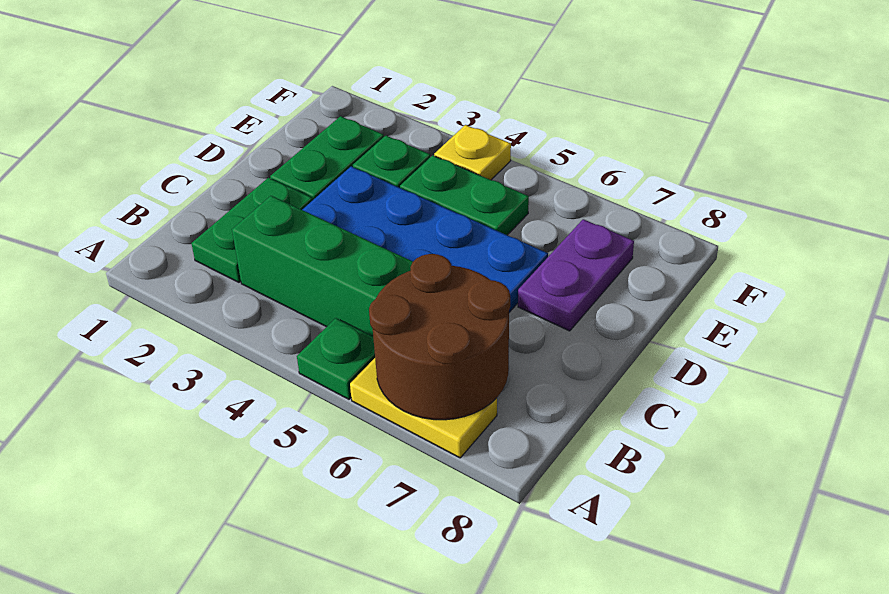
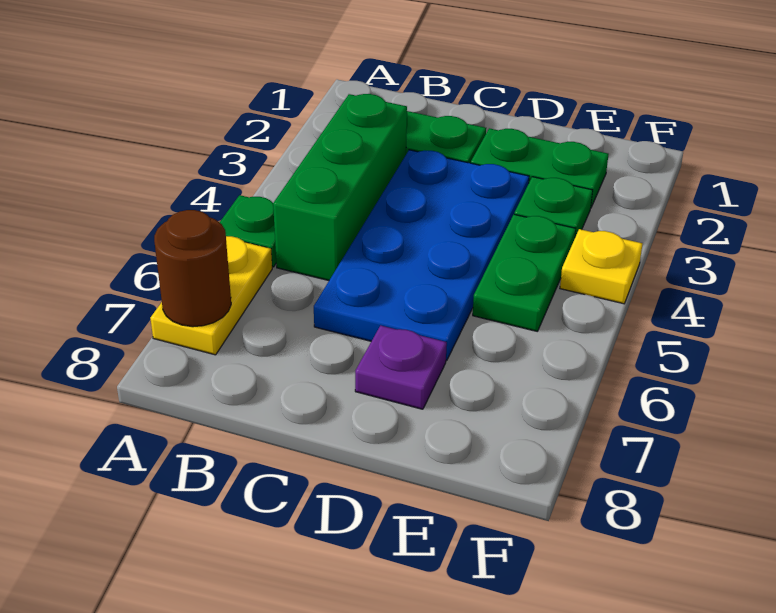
brown 2x2 round brick [369,254,510,420] -> brown 1x1 round brick [154,210,231,327]
purple 1x2 plate [518,219,634,331] -> purple 1x1 plate [355,325,447,409]

